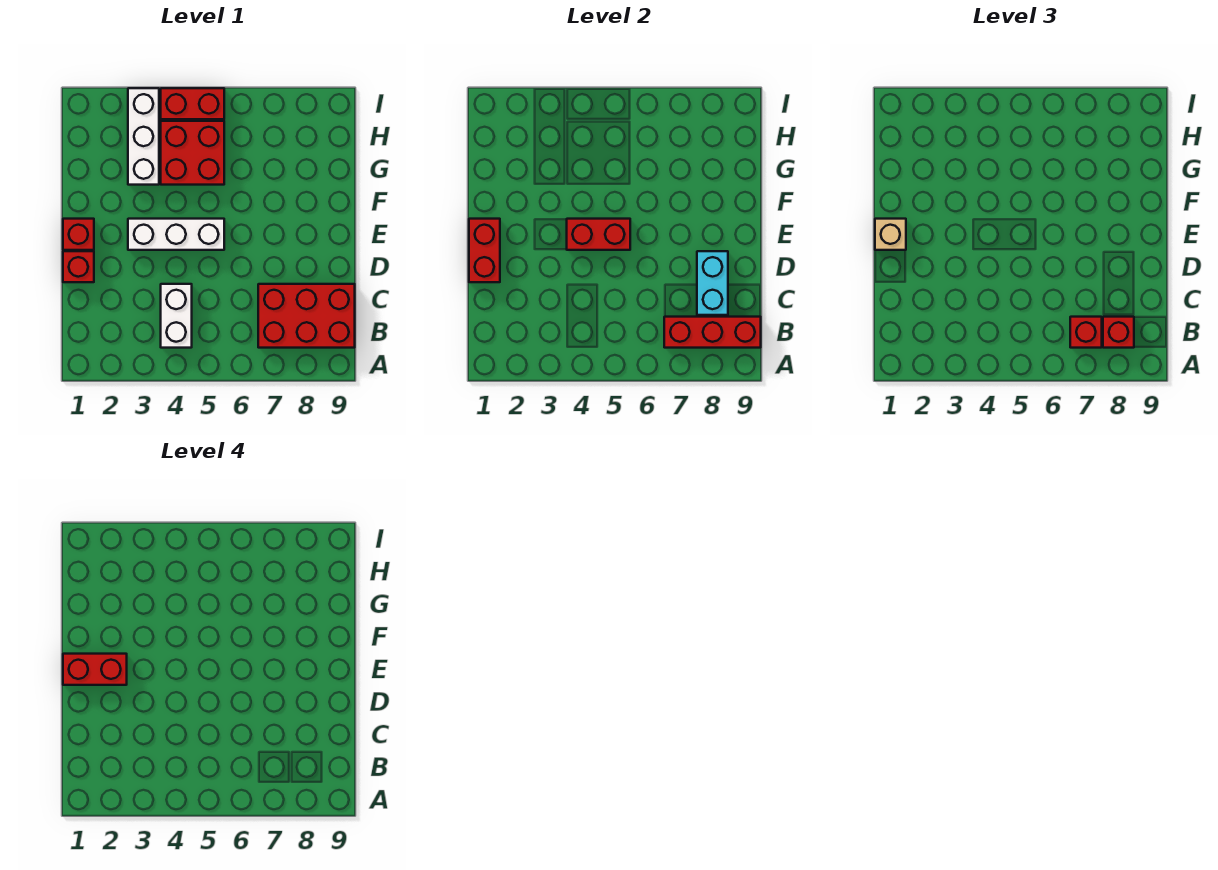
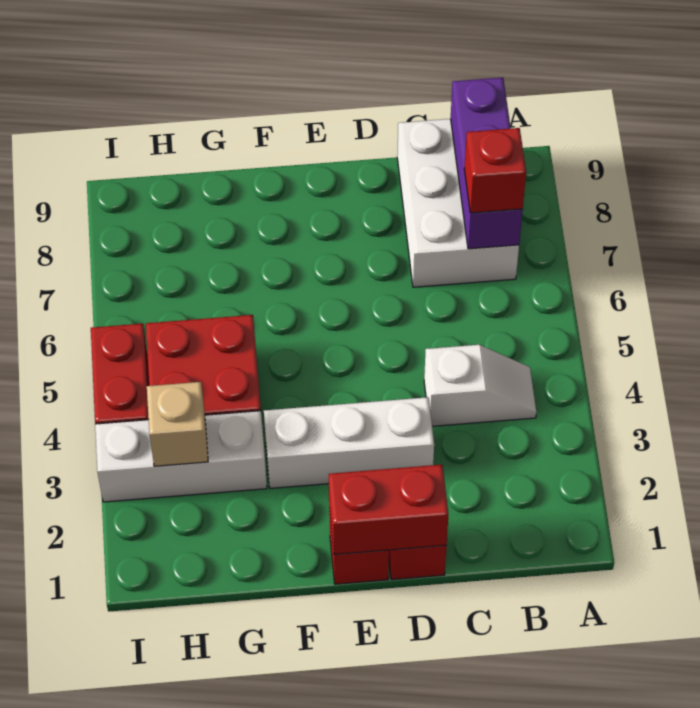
white 1x2 brick [161,284,192,348] -> white 1x2 slope [424,345,536,426]
red 2x3 brick [258,284,355,348] -> white 2x3 brick [397,119,519,287]
red 1x3 brick [664,317,761,348] -> purple 1x3 brick [451,78,523,249]
red 1x1 brick [1103,317,1134,348] -> none
cyan 1x2 brick [697,251,728,315] -> none
tan 1x1 brick [875,219,906,250] -> tan 1x1 brick moved to [147,382,208,466]
red 1x2 brick [63,654,127,685] -> none
white 1x3 brick [128,219,224,250] -> white 1x3 brick turned to [264,397,434,488]
red 1x2 brick [567,219,630,250] -> none

